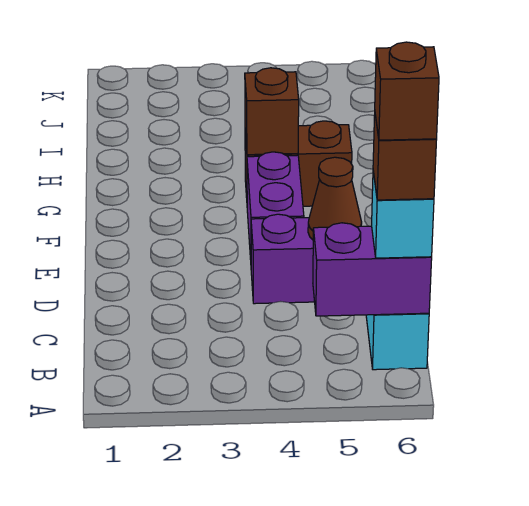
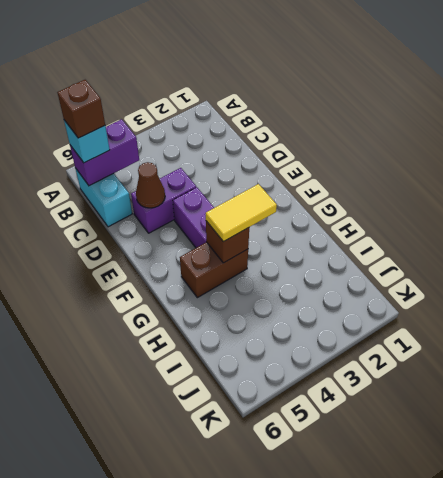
brown 1x1 brick [375,42,439,140] -> none
none -> yellow 1x2 tile [206,184,277,242]

